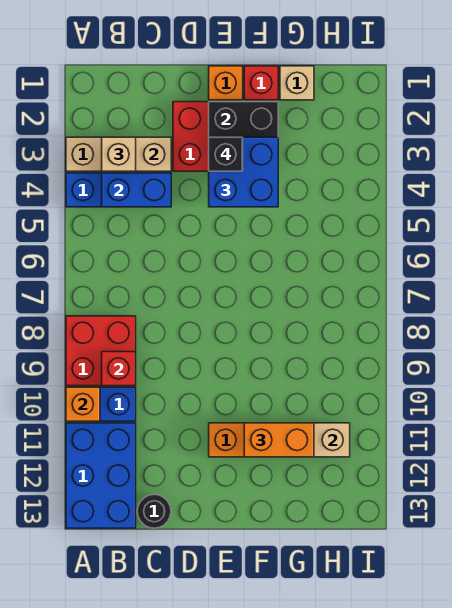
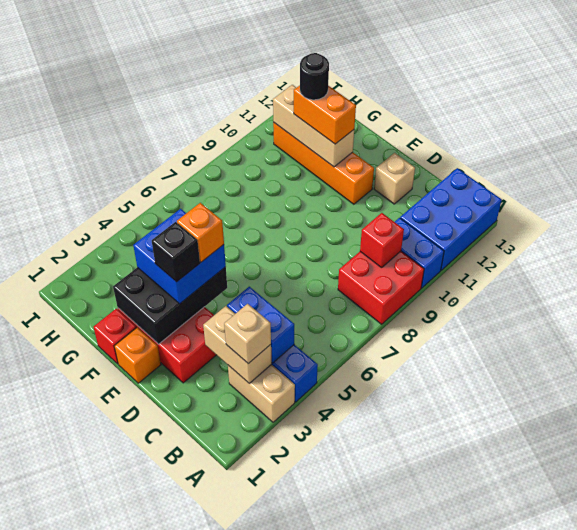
orange 1x1 brick [66,387,100,421] -> orange 1x1 brick moved to [177,203,224,262]
black 1x1 round brick [137,494,171,528] -> black 1x1 round brick moved to [300,53,329,100]
tan 1x1 brick [280,66,314,100] -> tan 1x1 brick moved to [374,153,415,204]

